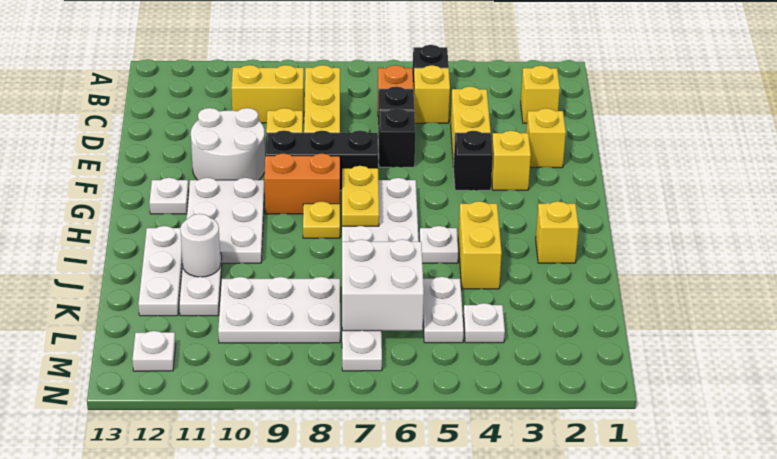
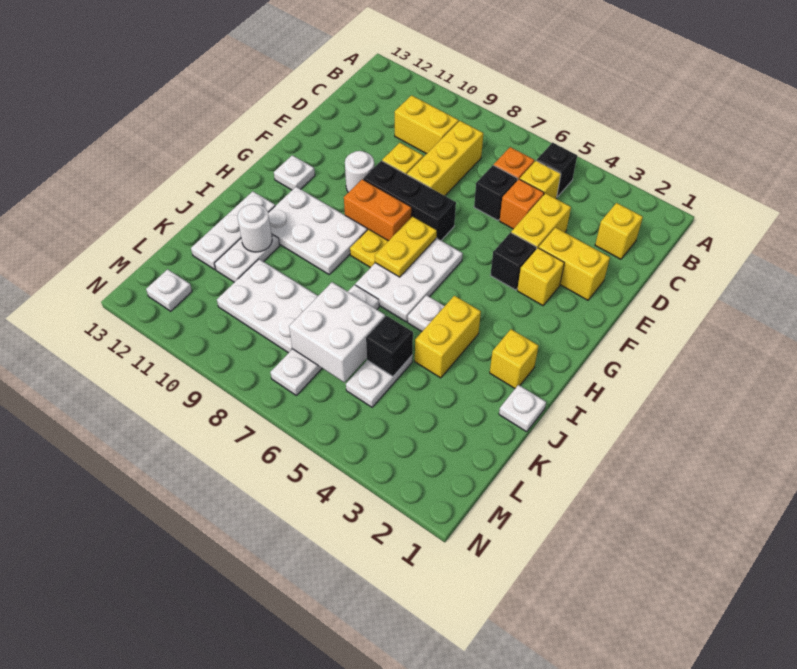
none -> orange 1x1 brick [500,179,544,229]
yellow 1x1 brick [526,108,566,168] -> yellow 1x2 brick [539,228,610,300]
black 1x1 brick [379,108,415,167] -> black 1x1 brick moved to [366,316,413,376]
white 2x2 round brick [191,108,265,180] -> white 1x1 round brick [345,151,374,193]
white 2x3 plate [187,178,264,263] -> white 2x3 plate turned to [268,187,367,274]
white 1x1 plate [463,303,505,343] -> white 1x1 plate moved to [499,385,546,432]

